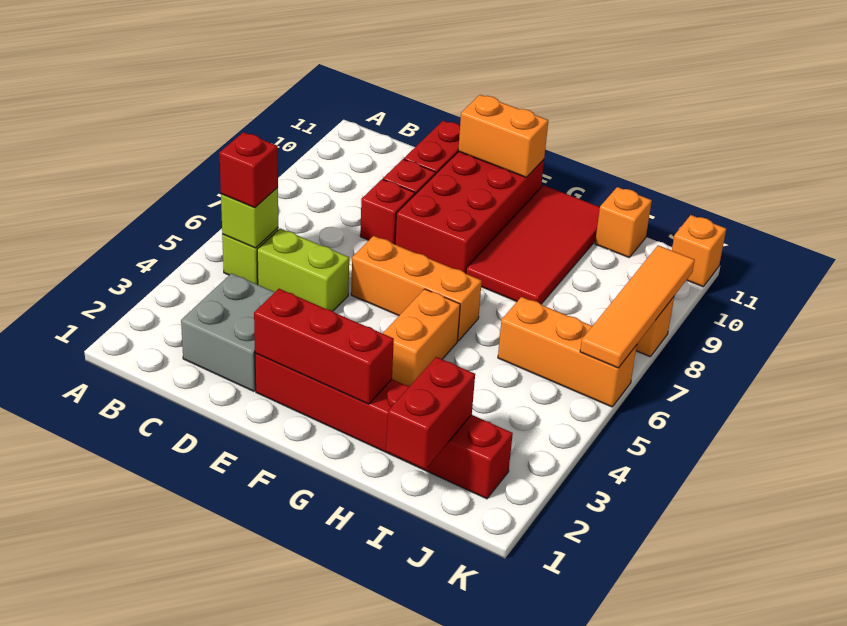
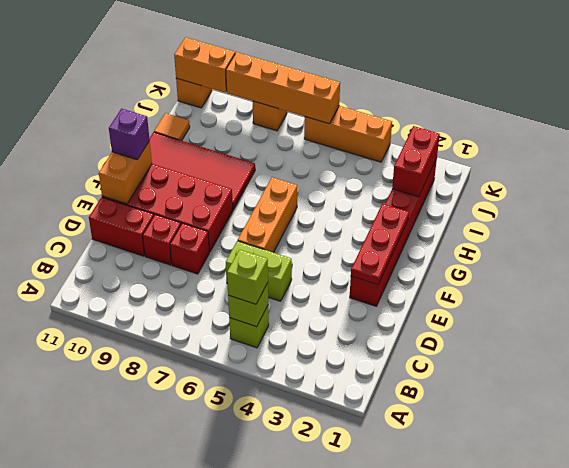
red 1x1 brick [219,132,278,208] -> lime 1x1 brick [227,250,268,304]
grey 2x2 brick [181,273,275,391] -> none
lime 1x2 brick [257,228,349,311] -> lime 1x2 brick turned to [226,241,292,301]
red 1x3 brick [254,289,394,404] -> red 1x3 plate [351,204,409,285]
none -> purple 1x1 brick [109,109,150,160]
orange 1x2 brick [383,289,460,387] -> orange 1x2 brick moved to [174,37,235,93]
red 1x2 brick [386,357,475,469] -> red 1x2 brick turned to [392,126,440,197]
orange 1x3 brick [498,297,637,407] -> orange 1x3 brick turned to [304,106,392,162]
orange 1x1 brick [595,187,652,257] -> orange 1x1 tile [154,113,190,141]
orange 1x4 tile [580,245,695,368] -> orange 1x4 brick [226,52,340,124]

